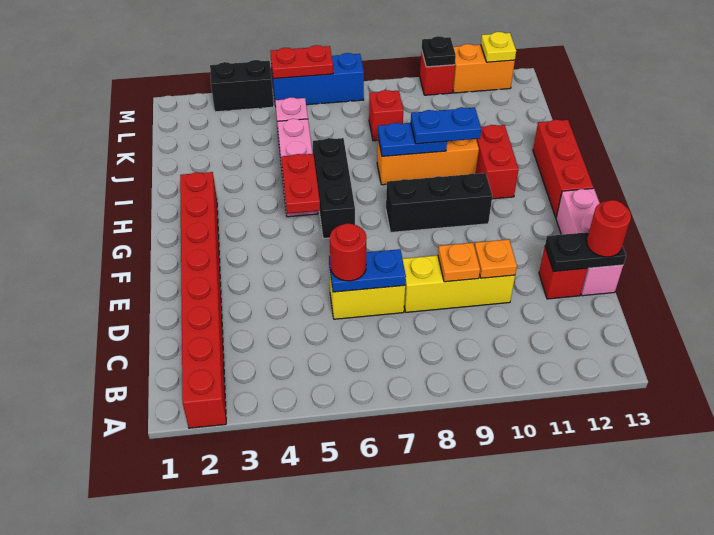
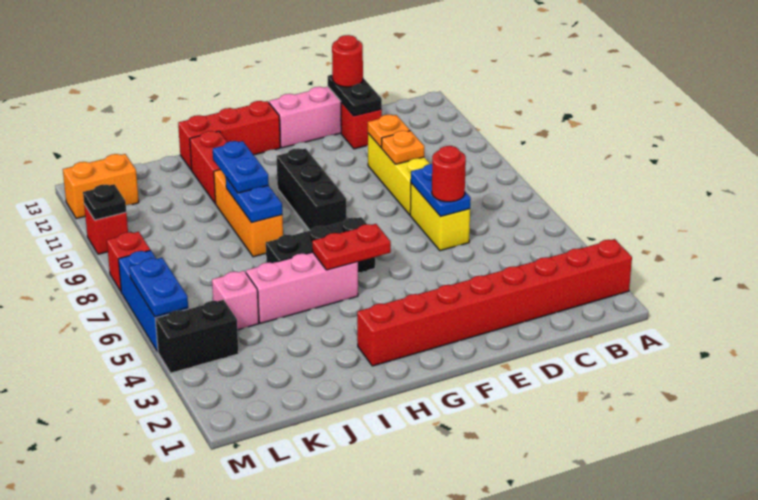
red 1x2 brick [476,125,519,199] -> red 1x2 brick turned to [190,131,227,204]
red 1x1 brick [369,90,403,141] -> red 1x1 brick moved to [107,232,150,291]
black 1x2 brick [210,60,274,112] -> black 1x2 brick turned to [155,300,239,373]
red 1x2 plate [270,45,333,79] -> blue 1x2 plate [129,258,188,317]
orange 1x2 brick [453,44,515,93] -> orange 1x2 brick turned to [63,154,139,219]
yellow 1x1 plate [481,32,516,62] -> none

